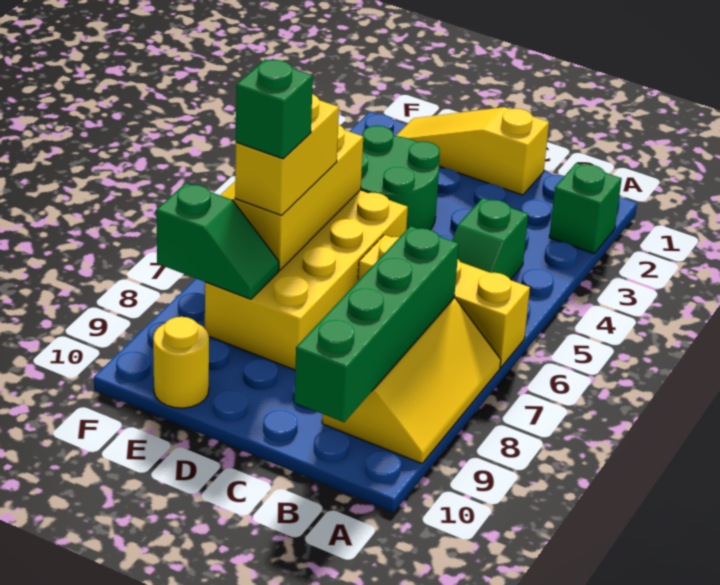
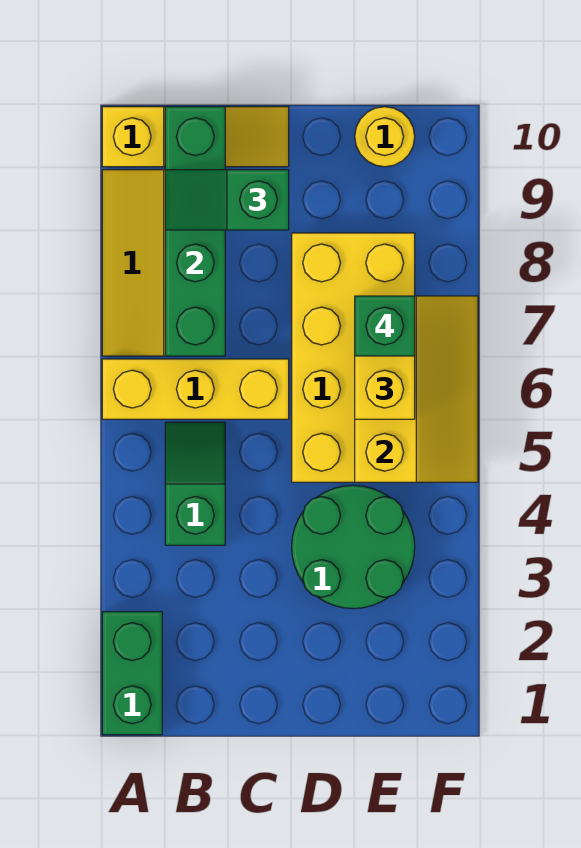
green 1x1 brick [549,163,622,253] -> green 1x2 brick [102,612,162,735]
yellow 1x3 slope [396,107,549,195] -> yellow 1x3 slope moved to [102,107,289,167]
green 1x2 slope [156,183,279,299] -> green 1x2 slope moved to [165,170,289,230]

